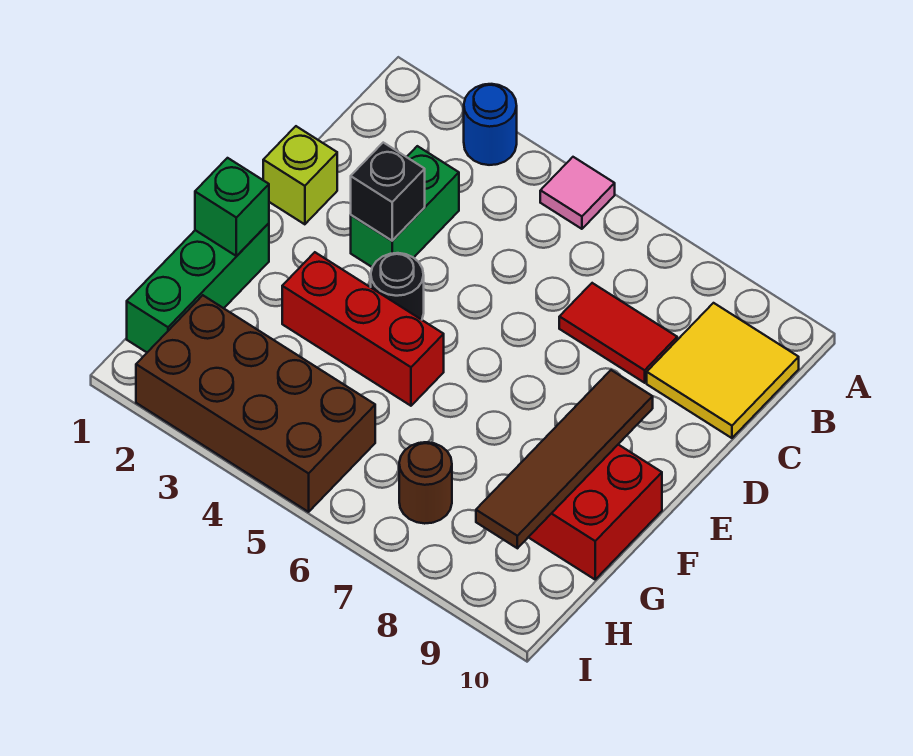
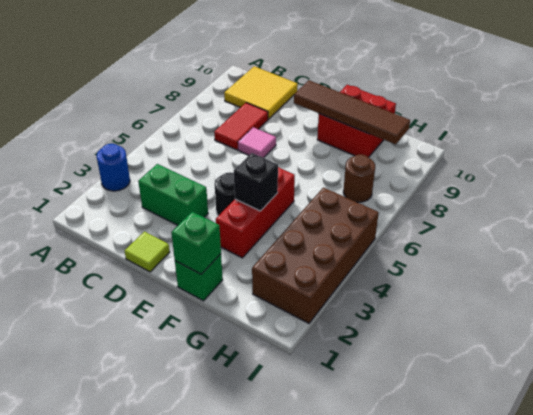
pink 1x1 tile [540,157,615,229] -> pink 1x1 tile moved to [238,127,276,158]
lime 1x1 brick [263,126,337,224] -> lime 1x1 tile [125,232,170,272]
black 1x1 brick [351,143,425,241] -> black 1x1 brick moved to [234,153,278,211]
green 1x3 brick [127,223,269,352] -> green 1x1 brick [175,254,223,301]

